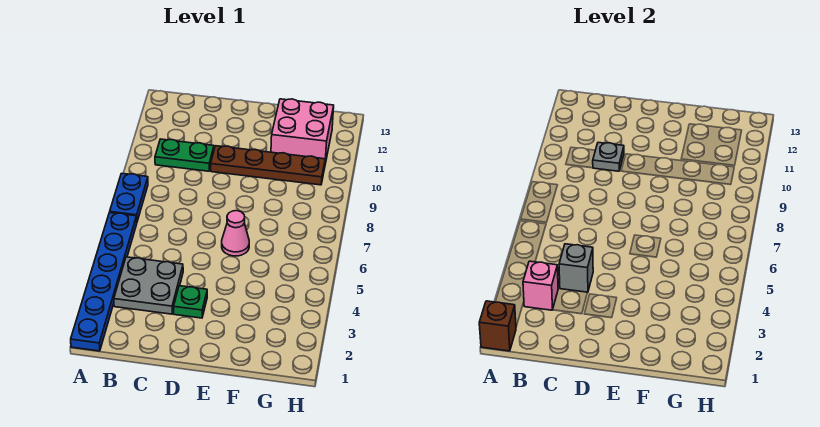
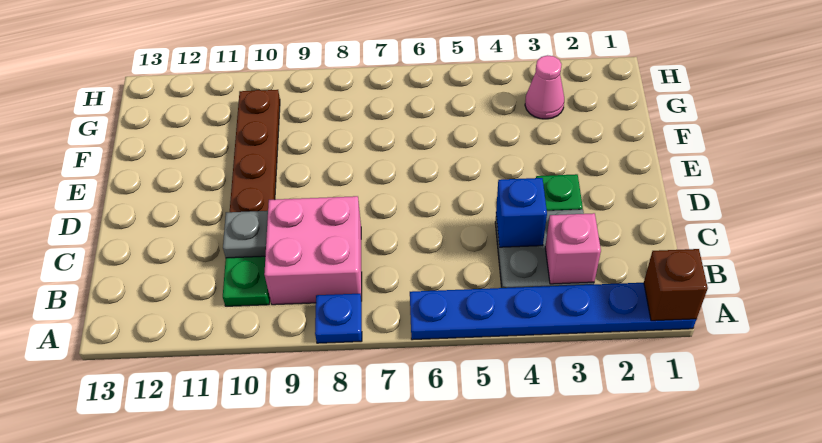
blue 1x2 plate [110,173,148,221] -> blue 1x1 plate [315,294,362,343]
grey 1x1 brick [559,244,593,293] -> blue 1x1 brick [496,178,547,247]
pink 1x1 cone [222,211,249,256] -> pink 1x1 cone moved to [525,55,564,119]
pink 2x2 brick [271,99,334,164] -> pink 2x2 brick moved to [264,196,362,305]

